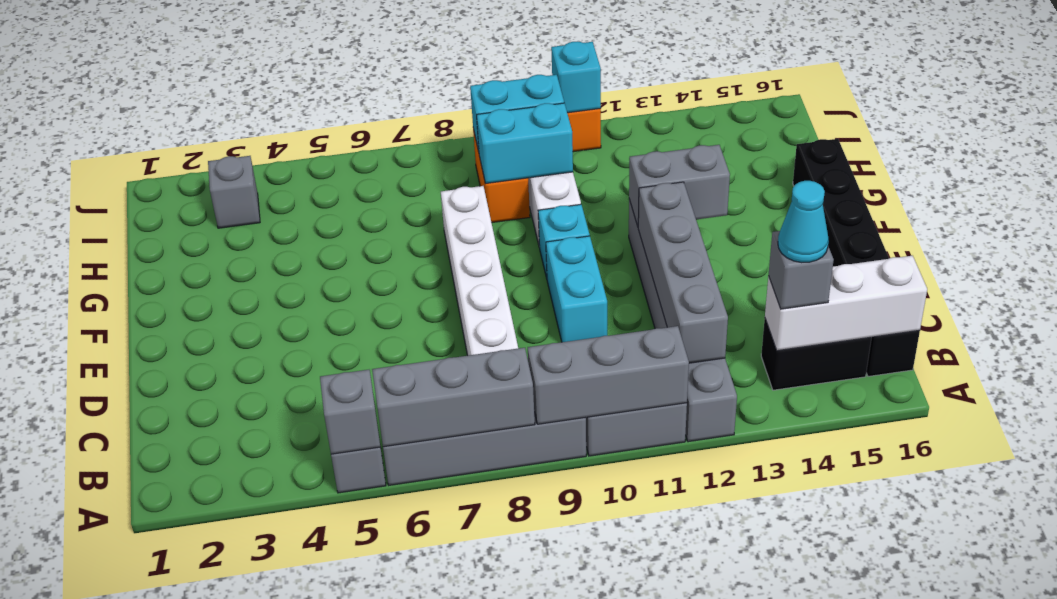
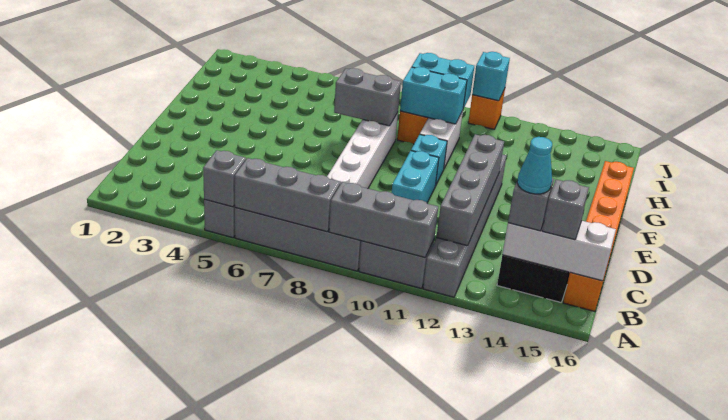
black 1x6 brick [793,139,920,376] -> orange 1x6 brick [563,161,634,311]
grey 1x2 brick [629,145,730,227] -> grey 1x2 brick moved to [334,68,401,126]
grey 1x1 brick [208,156,260,228] -> grey 1x1 brick moved to [542,179,589,240]

